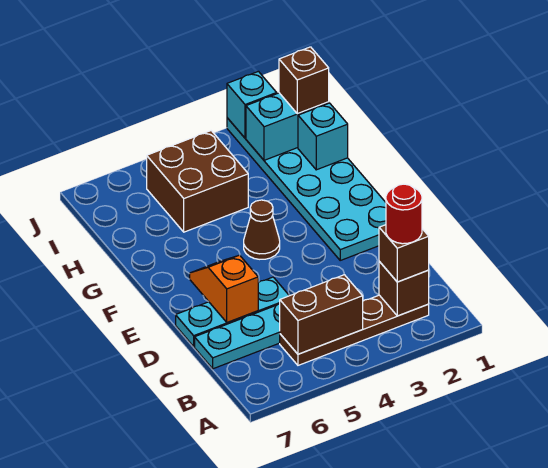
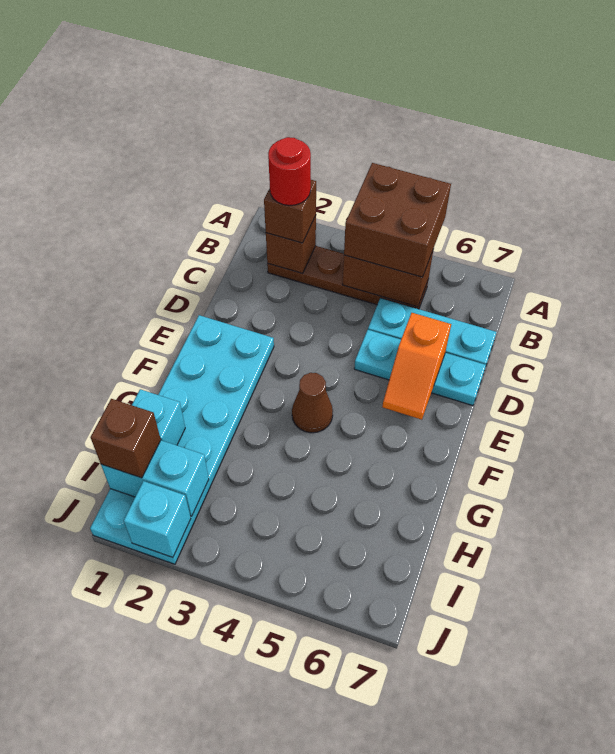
brown 2x2 brick [147,131,248,232] -> brown 2x2 brick moved to [344,163,451,277]

